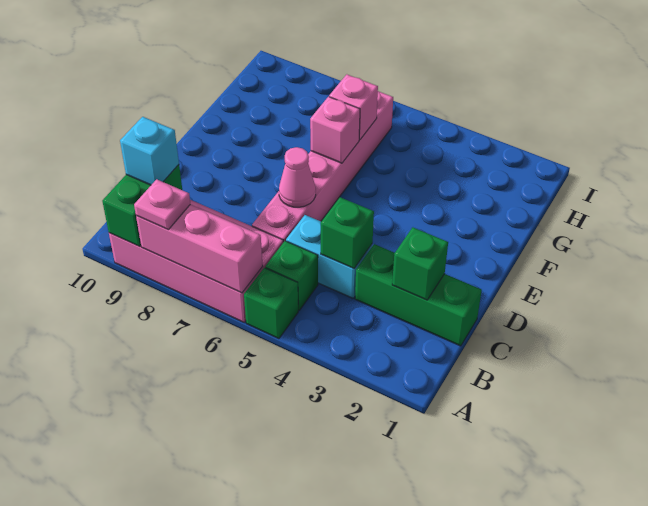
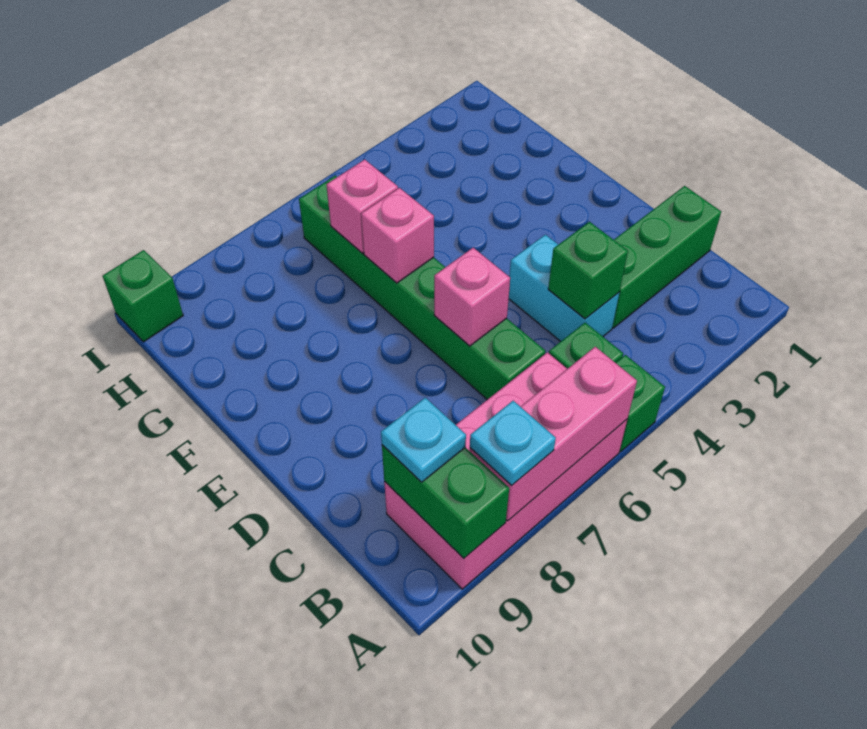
pink 1x1 plate [134,179,190,230] -> cyan 1x1 plate [470,401,556,486]
cyan 1x1 brick [120,117,179,185] -> cyan 1x1 plate [381,398,466,482]
green 1x1 brick [392,227,448,300] -> green 1x1 brick moved to [103,250,183,342]
cyan 1x2 brick [286,215,372,298] -> cyan 1x2 brick turned to [509,235,619,342]
pink 1x6 brick [252,91,393,242] -> green 1x6 brick [299,176,545,400]
pink 1x1 cone [279,147,316,207] -> pink 1x1 brick [434,248,510,346]

